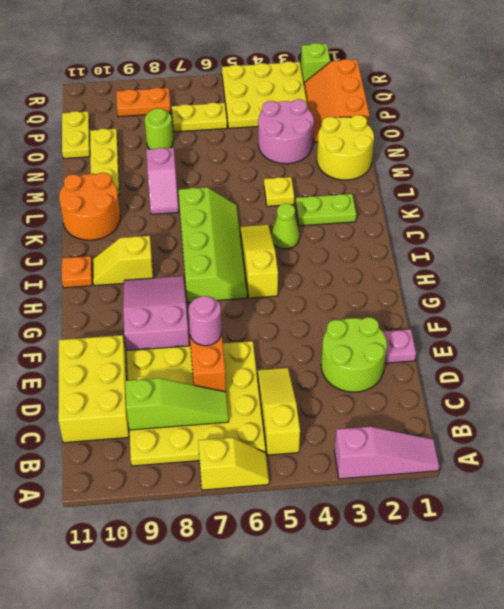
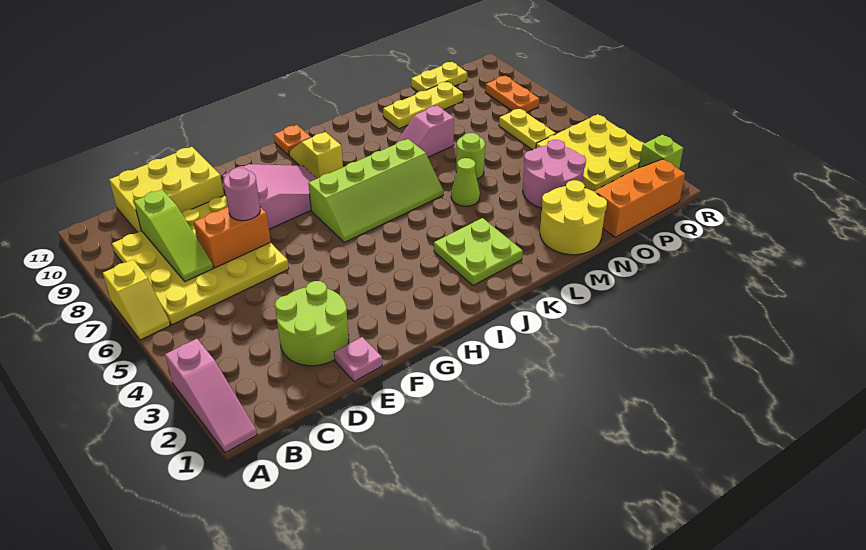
yellow 1x3 slope [257,368,300,455] -> none
yellow 1x3 slope [241,225,278,298] -> none
lime 1x1 cone [271,203,299,249] -> lime 1x1 cone moved to [451,158,480,206]
lime 1x2 plate [296,194,356,226] -> lime 2x2 plate [434,218,523,286]
orange 2x2 round brick [59,172,120,240] -> none
yellow 1x1 plate [264,177,294,206] -> none
lime 1x1 round brick [145,108,173,149] -> lime 1x1 round brick moved to [456,133,485,179]

